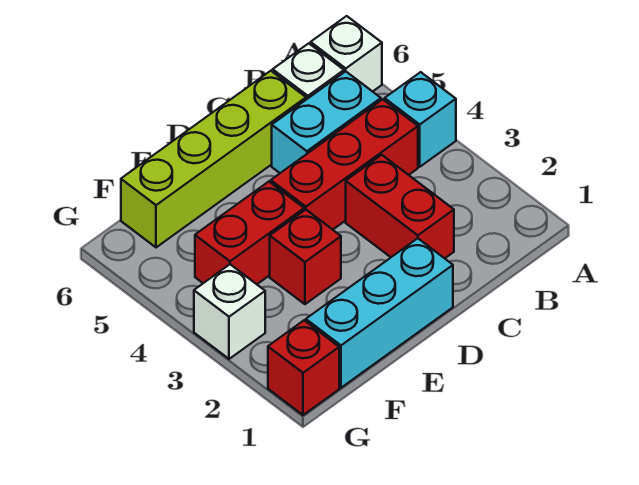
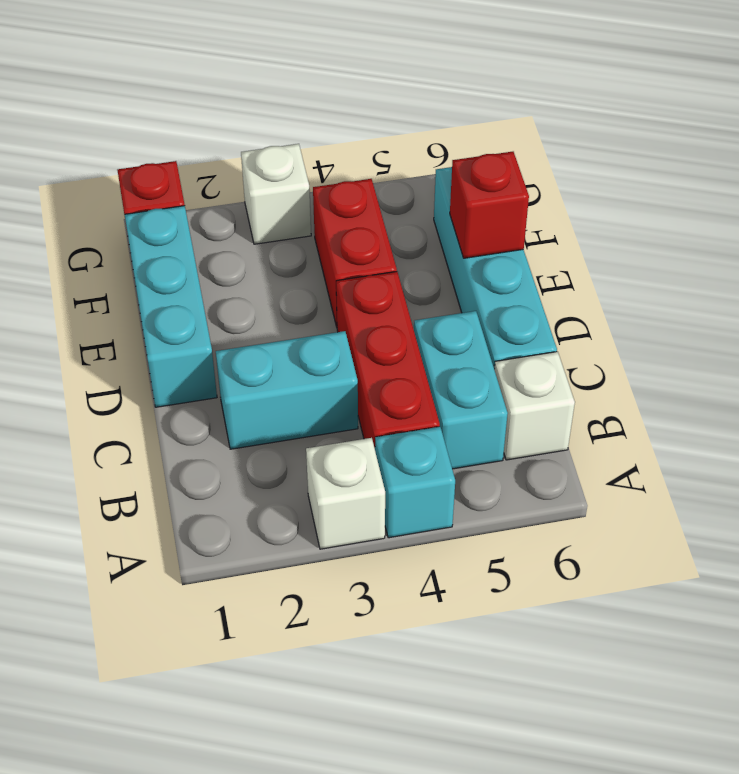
white 1x1 brick [311,16,382,92] -> white 1x1 brick moved to [306,438,385,549]
red 1x2 brick [346,155,454,258] -> cyan 1x2 brick [216,331,358,449]
lime 1x4 brick [121,71,306,247] -> cyan 1x4 brick [434,167,557,369]
red 1x1 brick [270,210,341,304] -> red 1x1 brick moved to [450,152,529,258]

